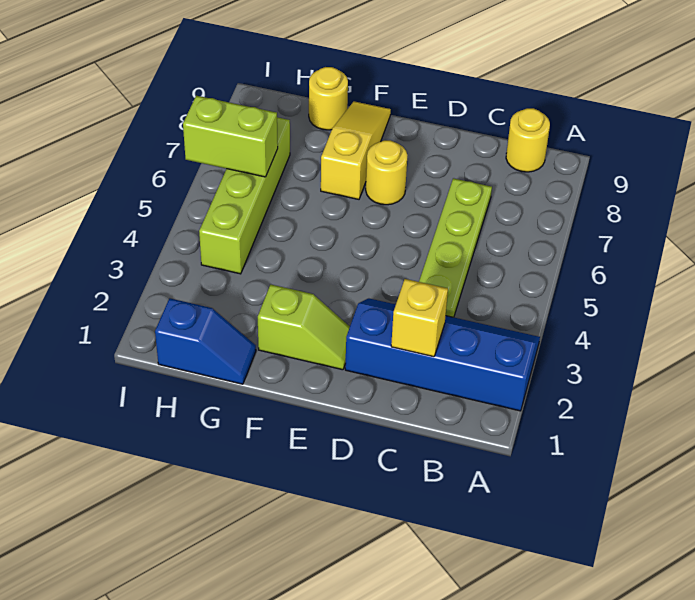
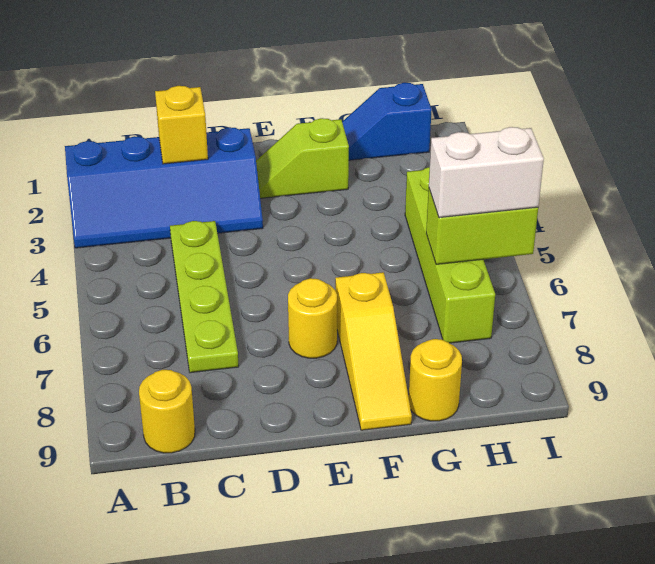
none -> white 1x2 brick [429,127,544,218]

